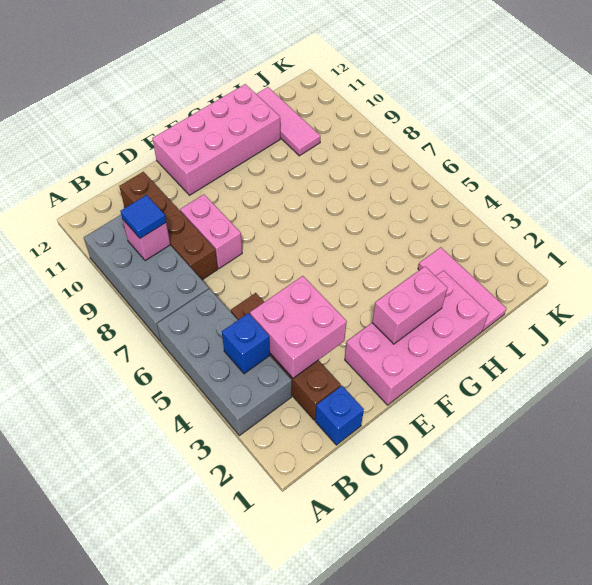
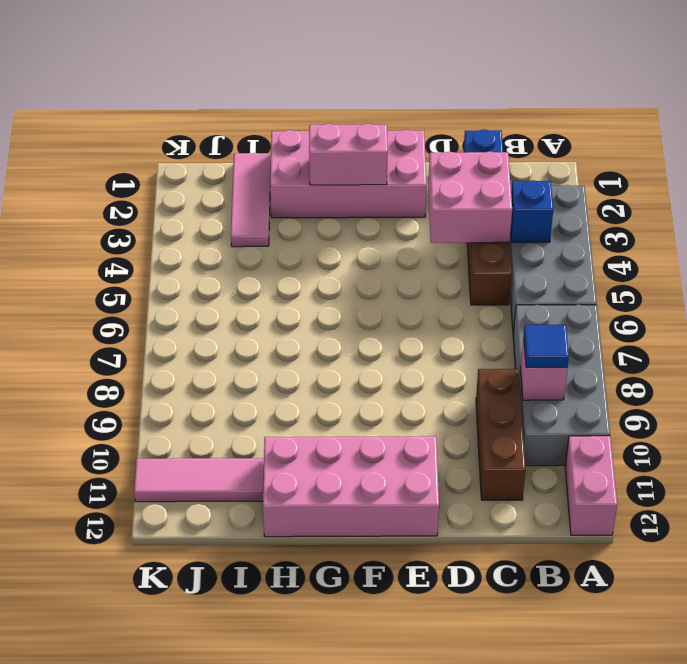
brown 1x4 brick [119,172,218,280] -> brown 1x3 brick [476,369,526,500]
pink 1x2 brick [180,194,242,269] -> pink 1x2 brick moved to [565,436,617,535]
pink 1x3 tile [257,87,320,156] -> pink 1x3 tile turned to [134,458,264,502]

